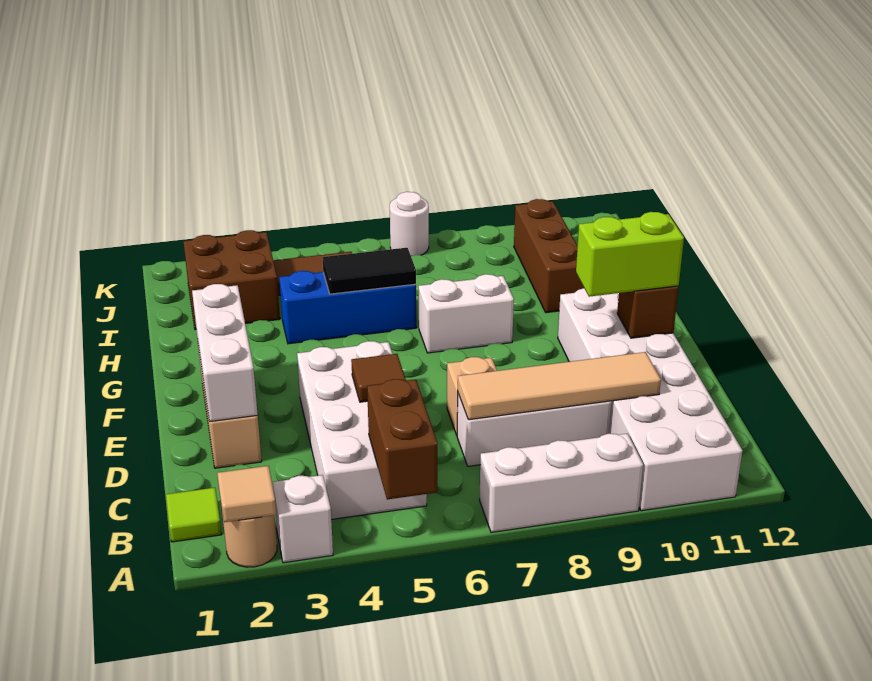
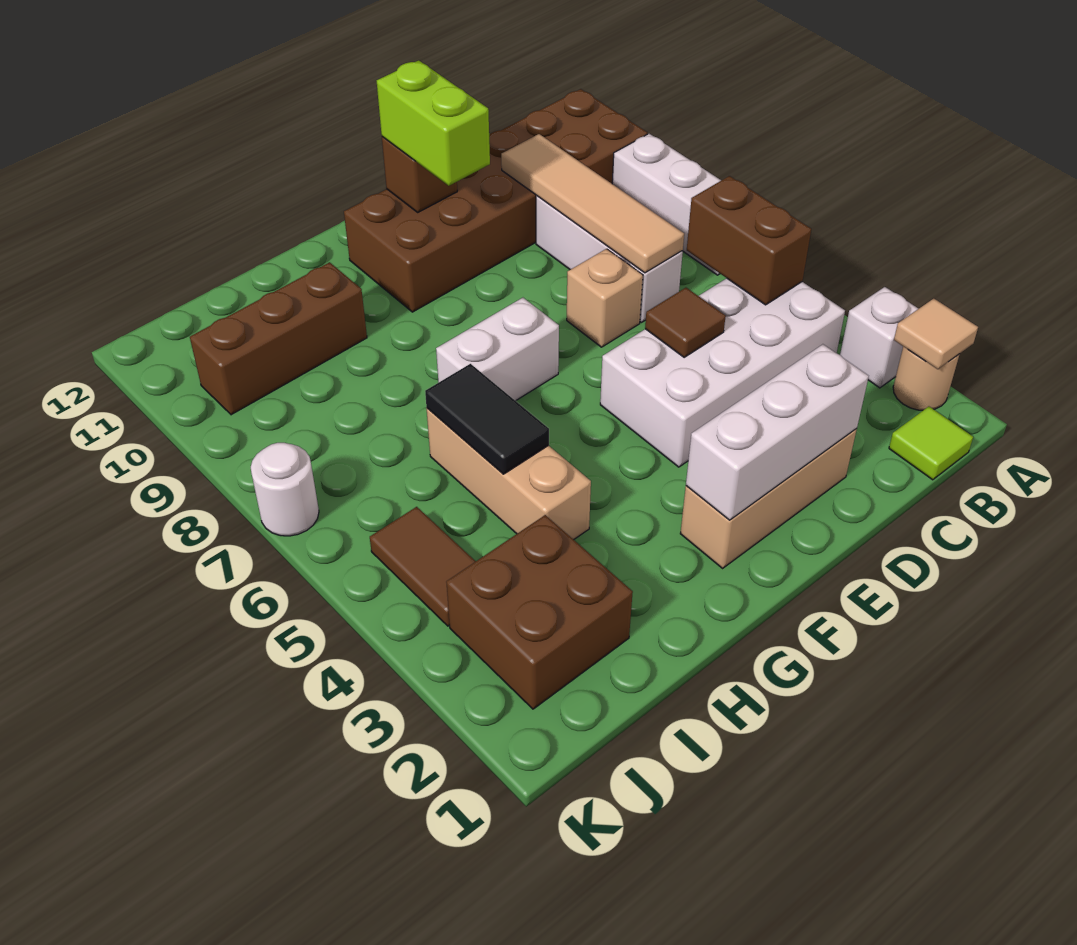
brown 1x2 brick [367,379,437,500] -> brown 1x2 brick turned to [687,176,811,305]
white 2x6 brick [558,288,743,511] -> brown 2x6 brick [344,89,647,312]
white 1x2 brick [419,274,514,353] -> white 1x2 brick turned to [436,298,559,401]
blue 1x3 brick [279,271,416,344] -> tan 1x3 brick [427,408,591,540]

